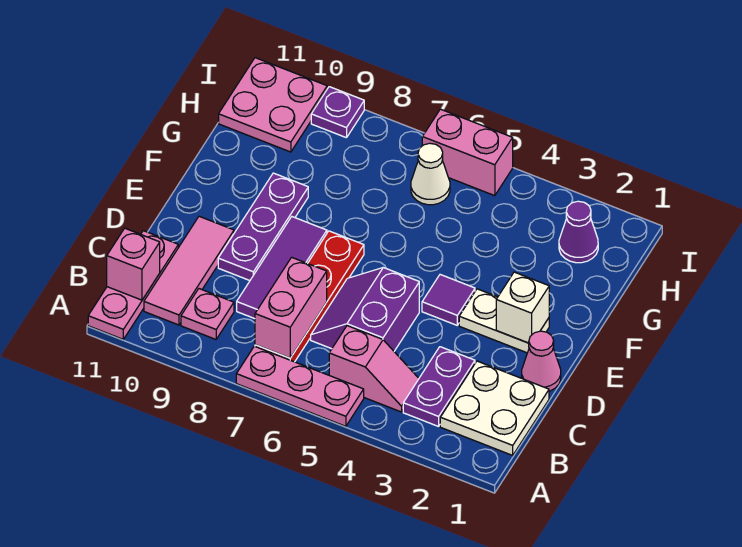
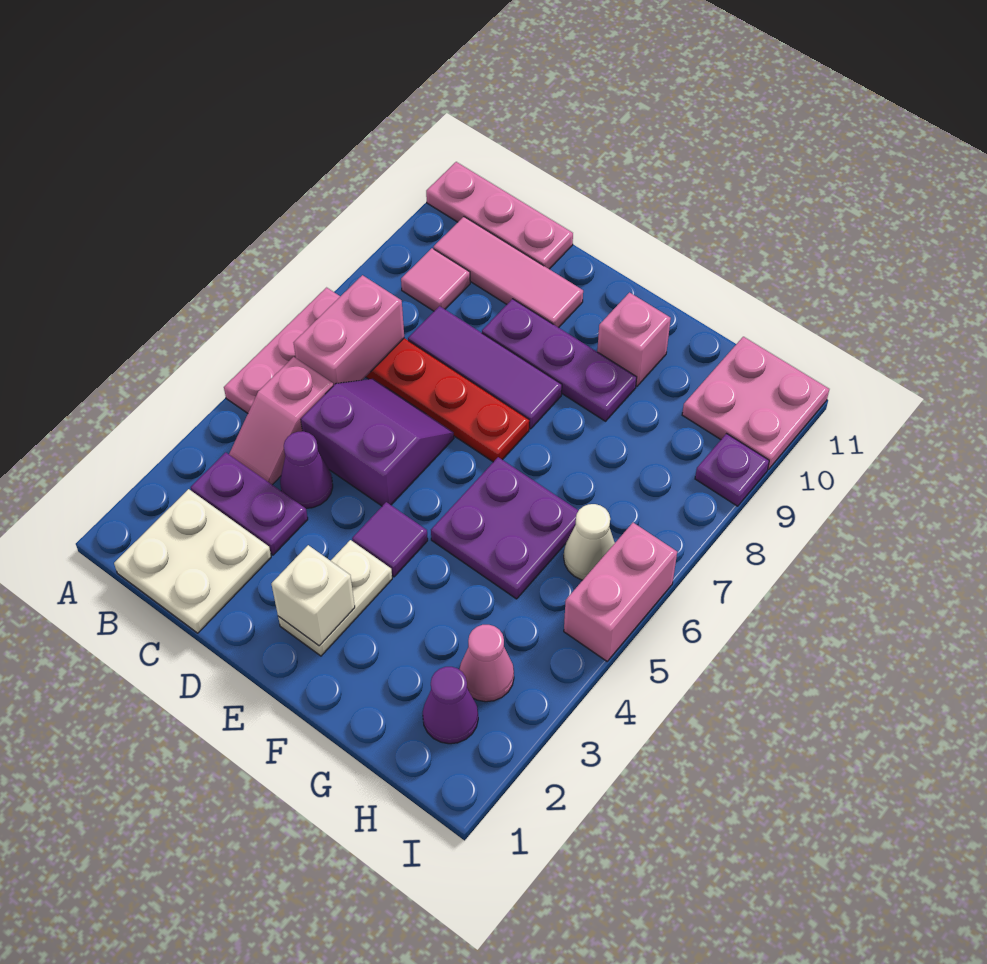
pink 1x2 brick [255,257,327,358] -> pink 1x2 brick turned to [294,275,404,386]
pink 1x1 plate [181,289,234,339] -> pink 1x1 tile [401,248,470,311]
pink 1x1 brick [107,228,160,300] -> pink 1x1 brick moved to [597,293,671,386]
none -> purple 1x1 cone [280,431,333,508]
pink 1x1 cone [522,331,561,391] -> pink 1x1 cone moved to [459,625,514,702]
none -> purple 2x2 plate [431,457,579,599]

